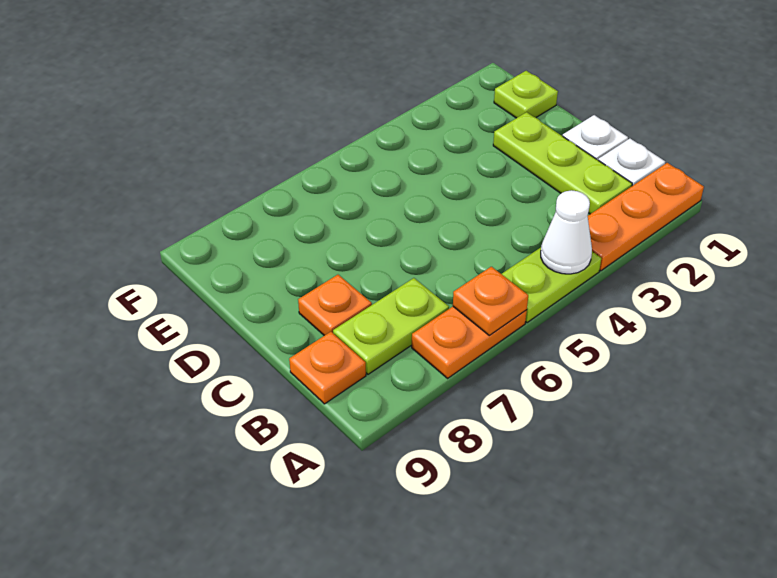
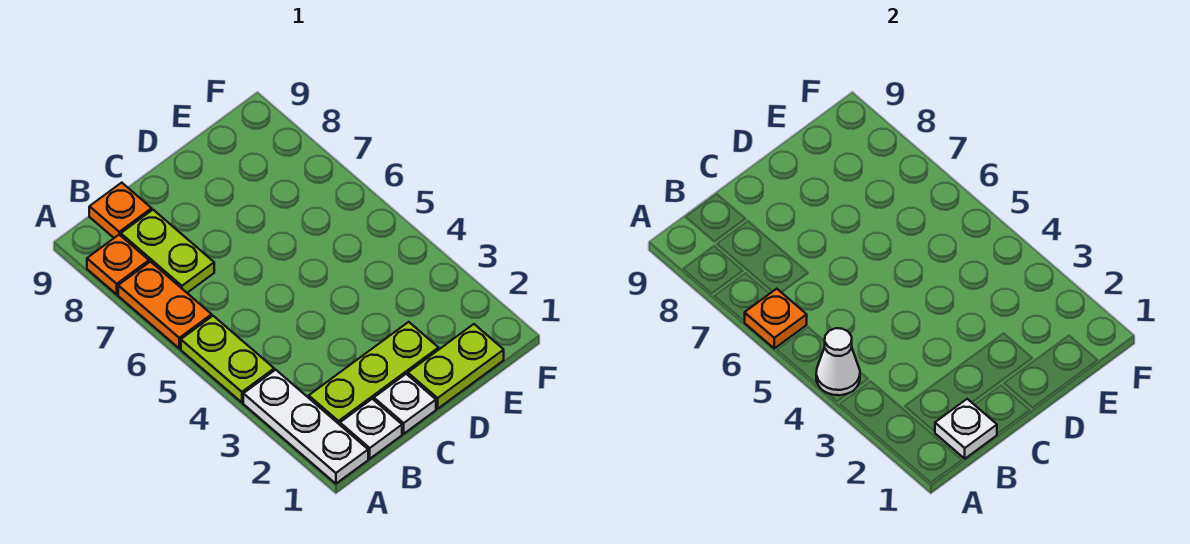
orange 1x3 plate [588,163,704,271] -> white 1x3 plate [243,370,368,484]
none -> white 1x1 plate [935,399,997,459]
orange 1x1 plate [298,275,372,336] -> orange 1x1 plate moved to [87,235,149,294]
lime 1x1 plate [494,71,558,118] -> lime 1x2 plate [408,324,504,409]

